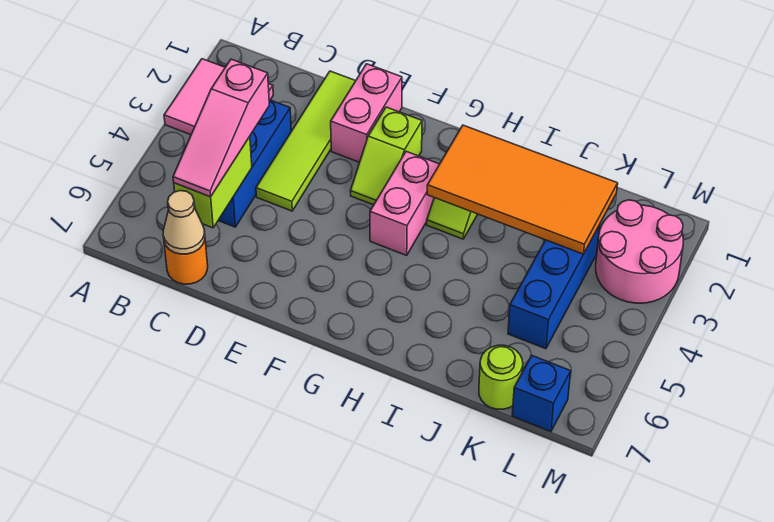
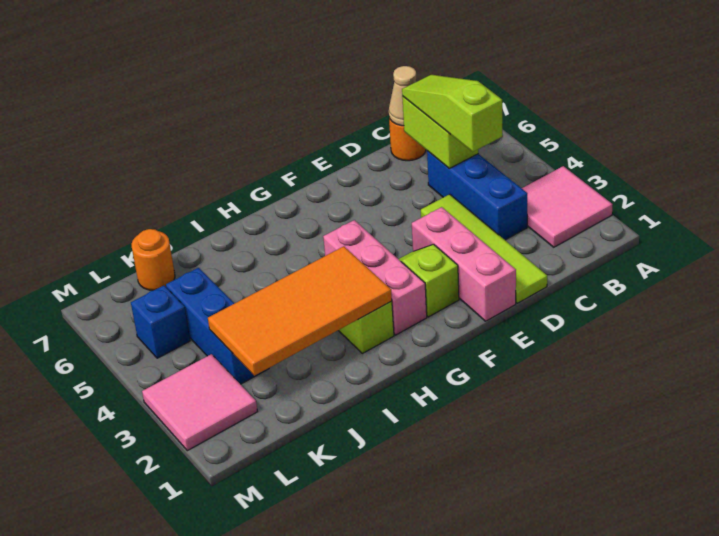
pink 1x3 slope [173,59,269,197] -> lime 1x3 slope [402,75,502,152]
pink 1x2 brick [331,64,402,162] -> pink 1x3 brick [412,207,516,321]
pink 1x2 brick [370,151,439,255] -> pink 1x3 brick [323,220,427,335]
lime 1x1 round brick [479,345,523,409] -> orange 1x1 round brick [132,229,175,290]
pink 2x2 round brick [596,200,683,303] -> pink 2x2 tile [142,354,257,451]
blue 1x1 brick [512,356,571,432] -> blue 1x1 brick moved to [131,286,190,358]

